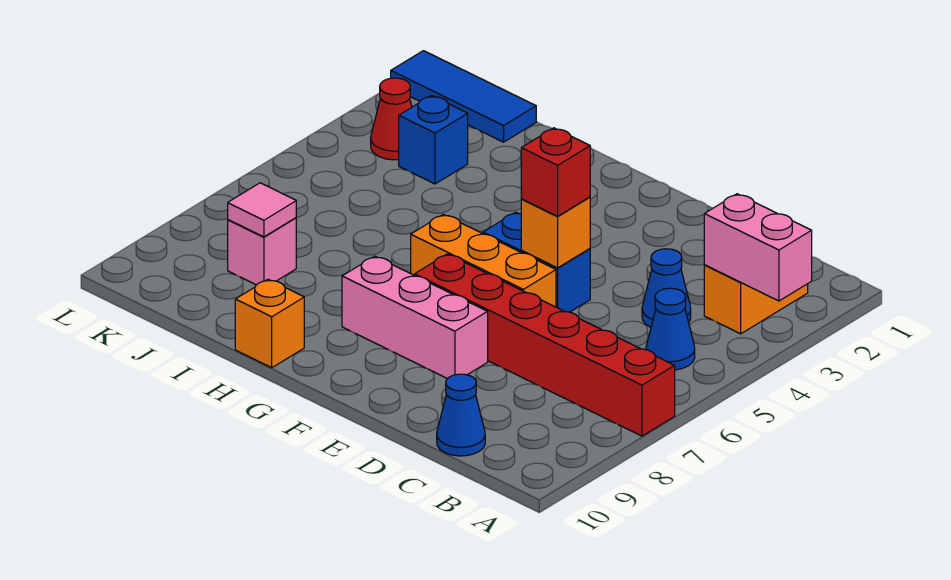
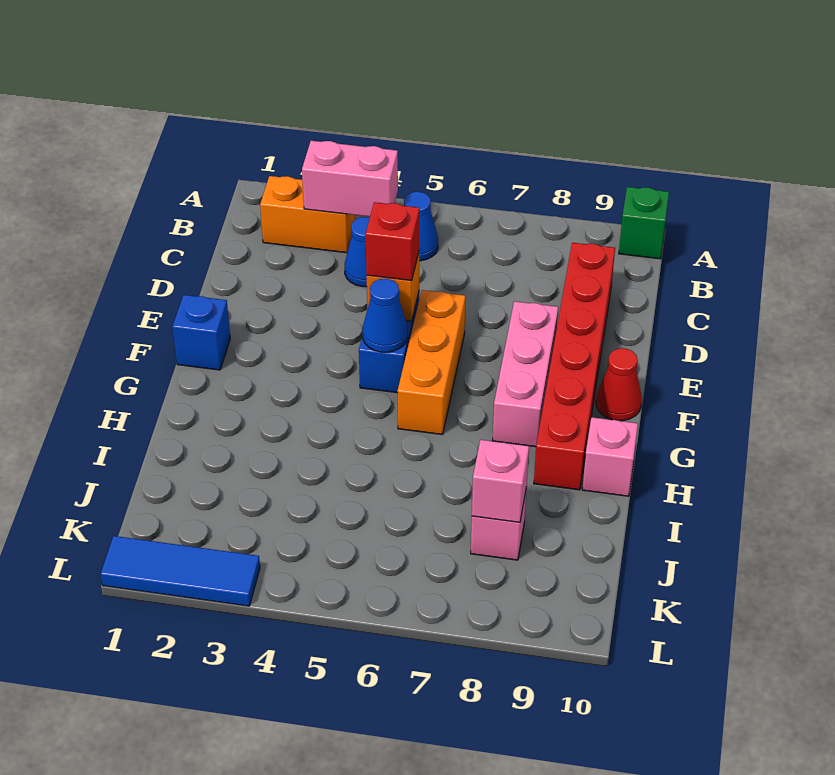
pink 1x2 brick [704,194,812,301] -> pink 1x2 brick turned to [302,141,398,217]
red 1x6 brick [415,254,675,436] -> red 1x6 brick moved to [534,243,615,490]
none -> green 1x1 brick [619,187,669,259]
blue 1x1 cone [437,374,485,456] -> blue 1x1 cone moved to [362,279,408,352]
orange 1x1 brick [235,279,304,368] -> pink 1x1 brick [582,417,638,496]
blue 1x3 tile [391,51,536,142] -> blue 1x3 tile turned to [101,536,260,606]
blue 1x1 brick [399,96,468,184] -> blue 1x1 brick moved to [173,295,230,370]
pink 1x1 tile [228,183,296,237] -> pink 1x1 brick [472,440,529,522]
red 1x1 cone [371,78,412,160] -> red 1x1 cone moved to [596,348,642,421]

